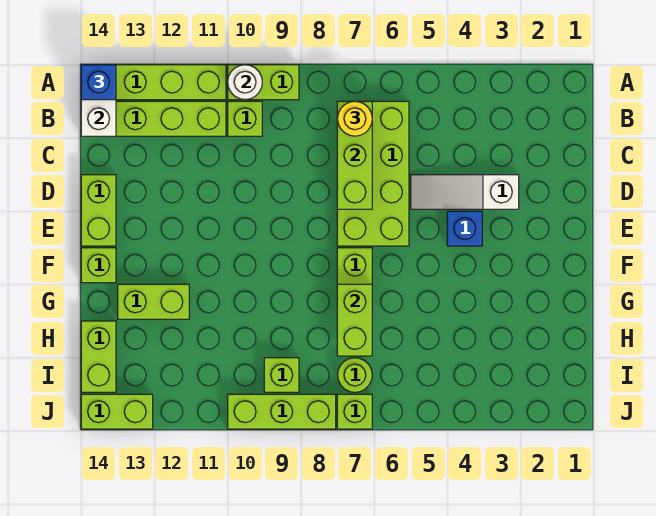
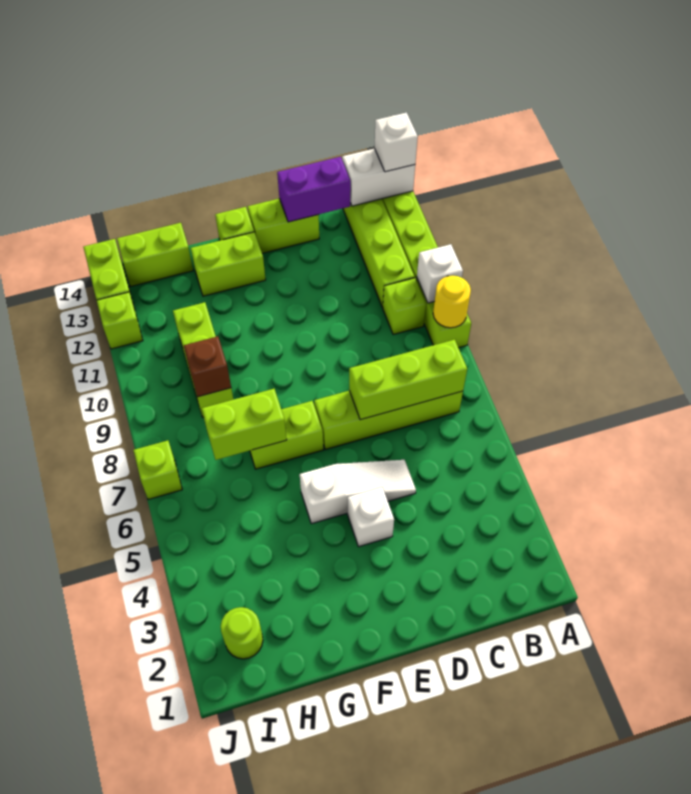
white 1x1 round brick [228,65,262,100] -> white 1x1 brick [417,244,463,303]
blue 1x1 brick [81,65,116,100] -> white 1x1 brick [375,112,418,172]
lime 2x4 brick [337,101,409,246] -> lime 1x4 brick [314,391,463,450]
yellow 1x1 round brick [337,101,372,136] -> yellow 1x1 round brick moved to [433,275,471,328]
none -> purple 1x2 brick [277,157,351,222]
white 1x3 slope [411,175,519,209] -> white 1x3 slope turned to [300,460,416,524]
blue 1x1 brick [447,211,482,246] -> white 1x1 brick [347,487,394,547]
lime 1x2 brick [118,284,189,319] -> lime 1x2 brick turned to [191,232,266,296]
none -> brown 1x1 brick [184,336,231,397]
lime 1x1 round brick [338,358,372,392] -> lime 1x1 round brick moved to [221,607,263,659]
lime 1x1 brick [264,358,299,392] -> lime 1x1 brick moved to [97,292,143,349]
lime 1x3 brick [228,394,336,429] -> lime 1x3 brick moved to [173,302,233,417]

